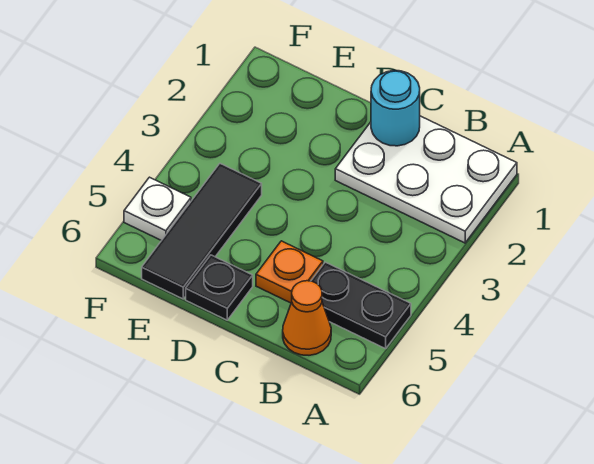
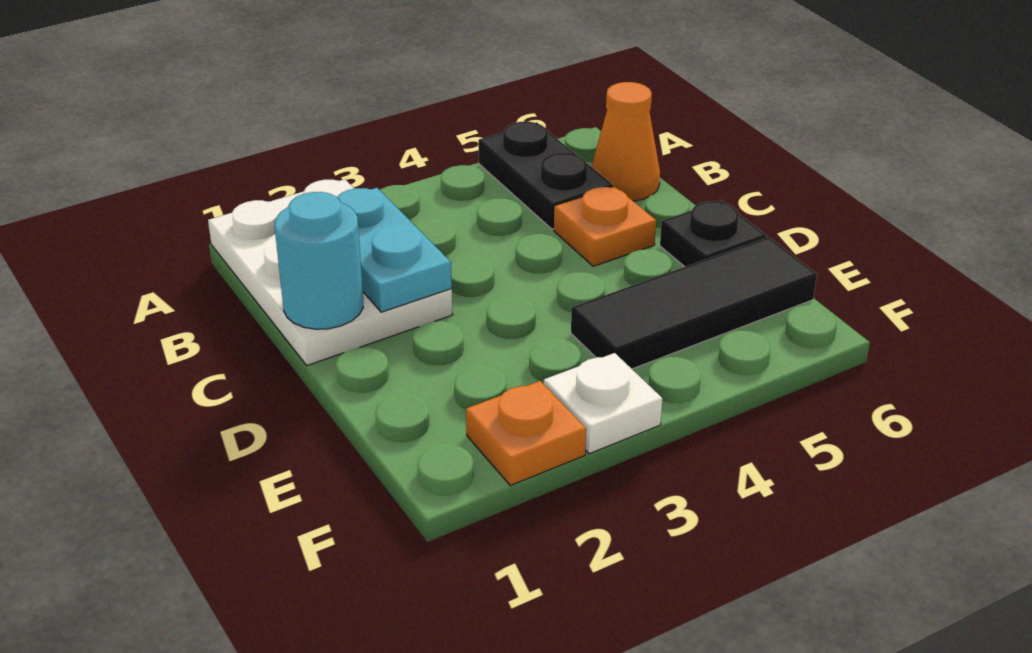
none -> cyan 1x2 plate [337,188,452,312]
none -> orange 1x1 plate [466,381,586,485]
white 1x1 plate [124,177,191,241] -> white 1x1 plate moved to [544,353,662,454]

